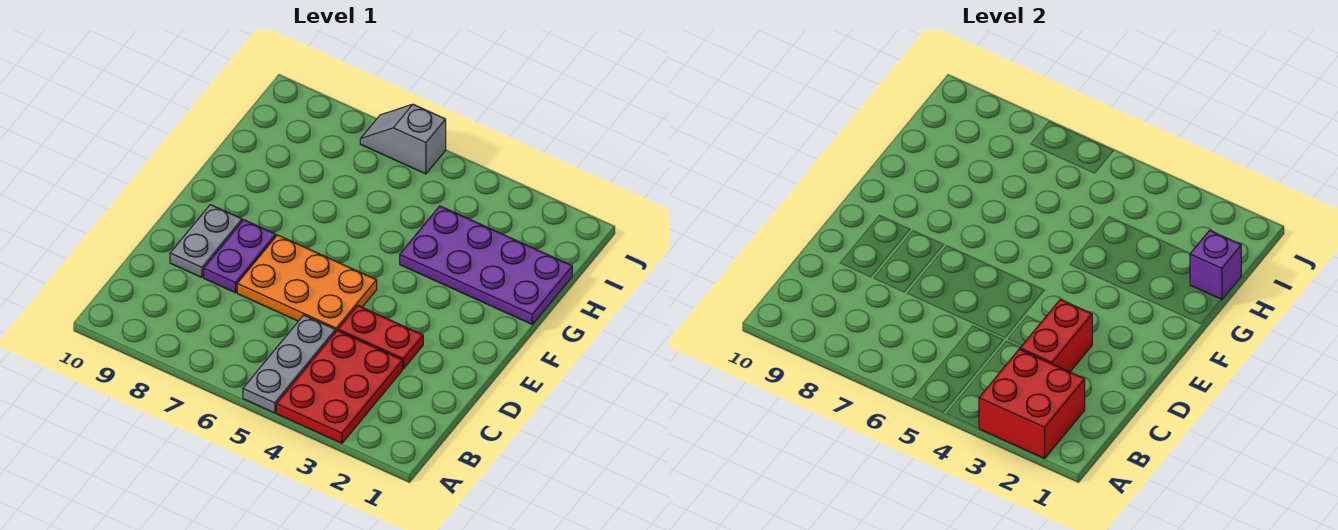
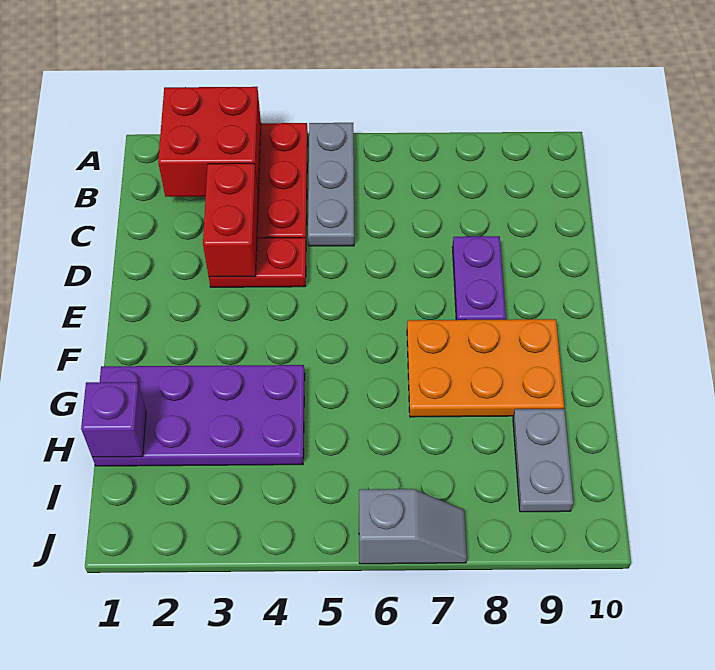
orange 2x3 plate [237,235,377,332] -> orange 2x3 plate moved to [407,319,564,417]
grey 1x2 plate [170,205,242,277] -> grey 1x2 plate moved to [513,409,573,512]

